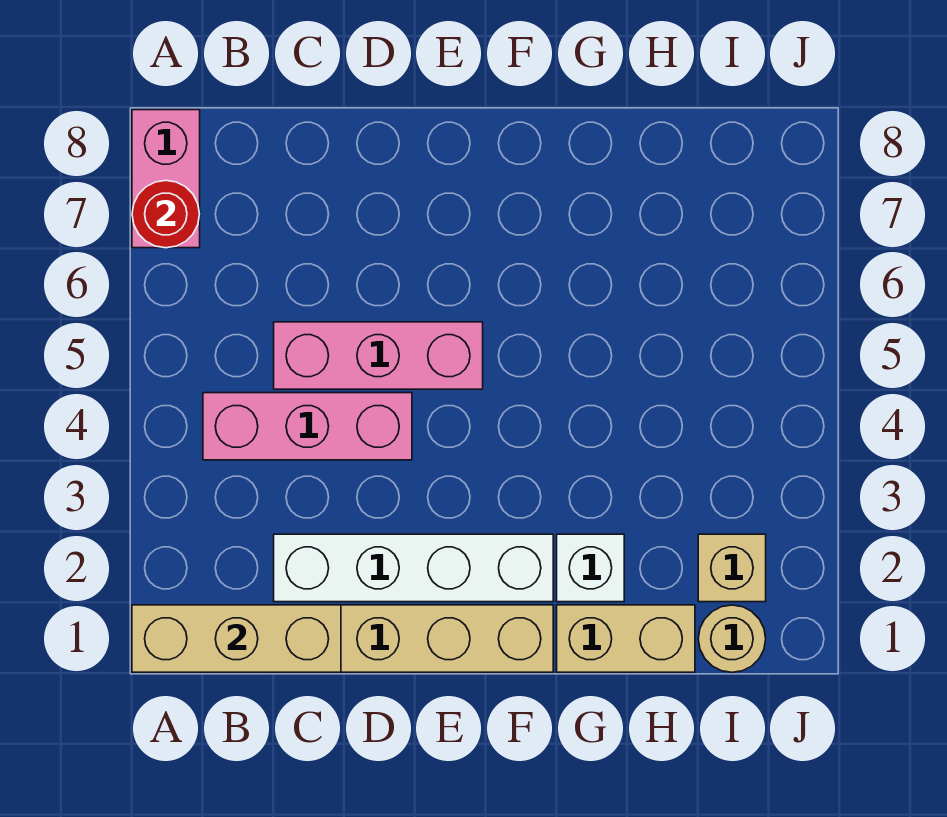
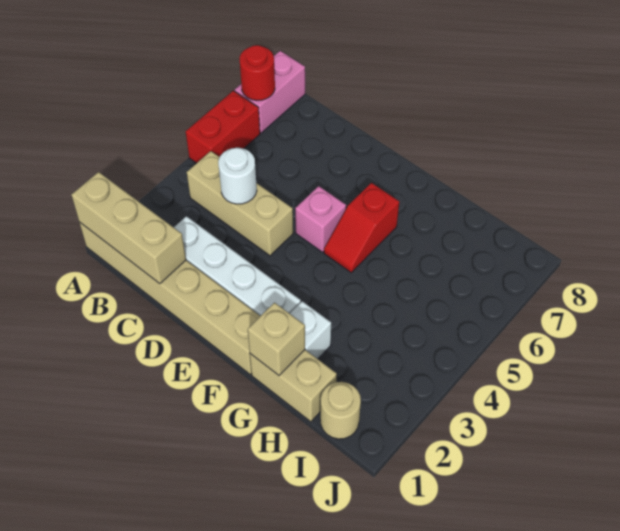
none -> red 1x2 brick [186,91,260,163]
pink 1x3 brick [203,393,412,460] -> tan 1x3 brick [187,151,293,256]
none -> white 1x1 round brick [218,148,257,204]
pink 1x3 brick [274,322,483,389] -> pink 1x1 brick [295,186,346,252]
none -> red 1x2 slope [324,183,399,272]
tan 1x1 brick [698,534,766,602] -> tan 1x1 brick moved to [248,303,305,375]

